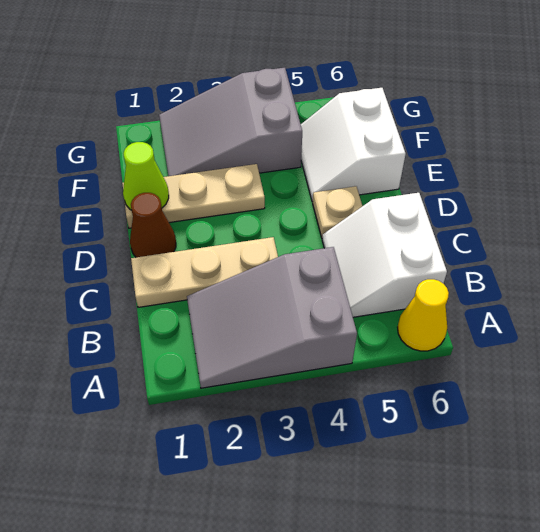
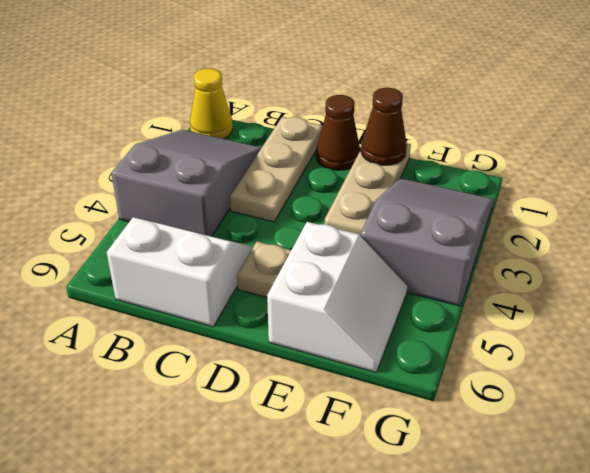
yellow 1x1 cone [398,279,449,351] -> yellow 1x1 cone moved to [190,69,233,139]
lime 1x1 cone [123,142,169,210] -> brown 1x1 cone [361,88,407,165]
white 2x2 slope [301,88,406,202] -> white 2x2 slope turned to [267,222,407,372]

